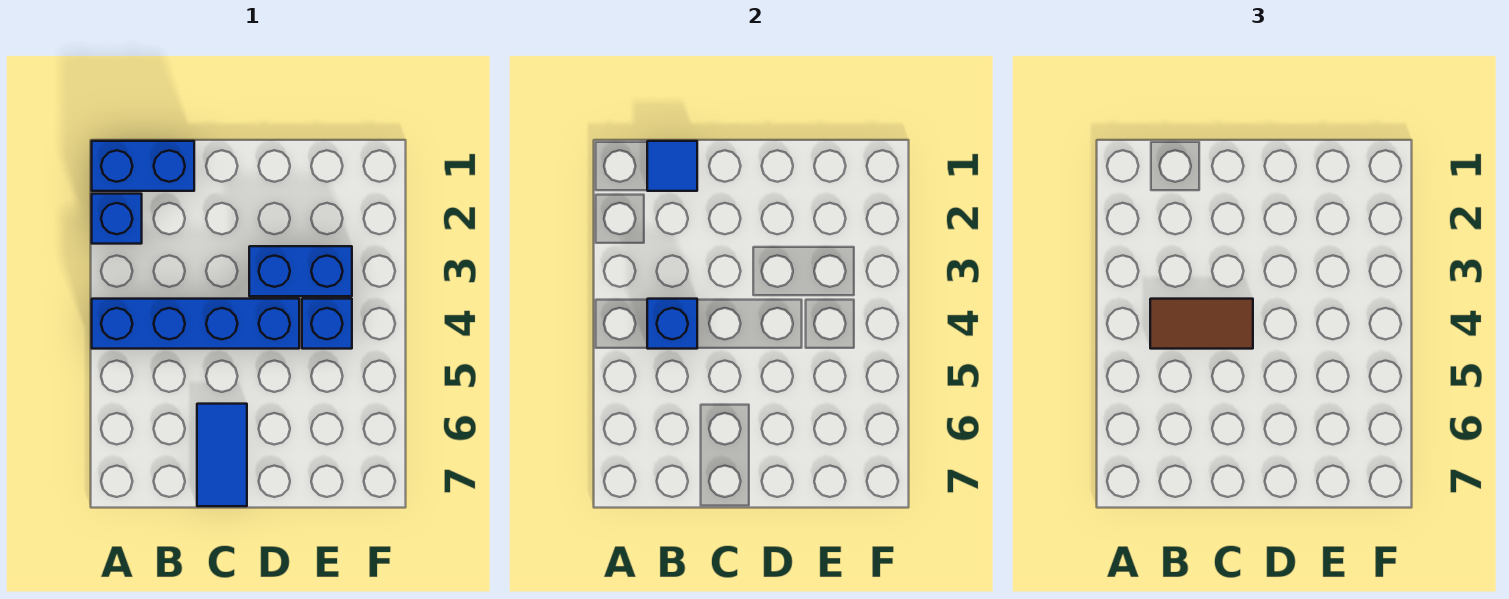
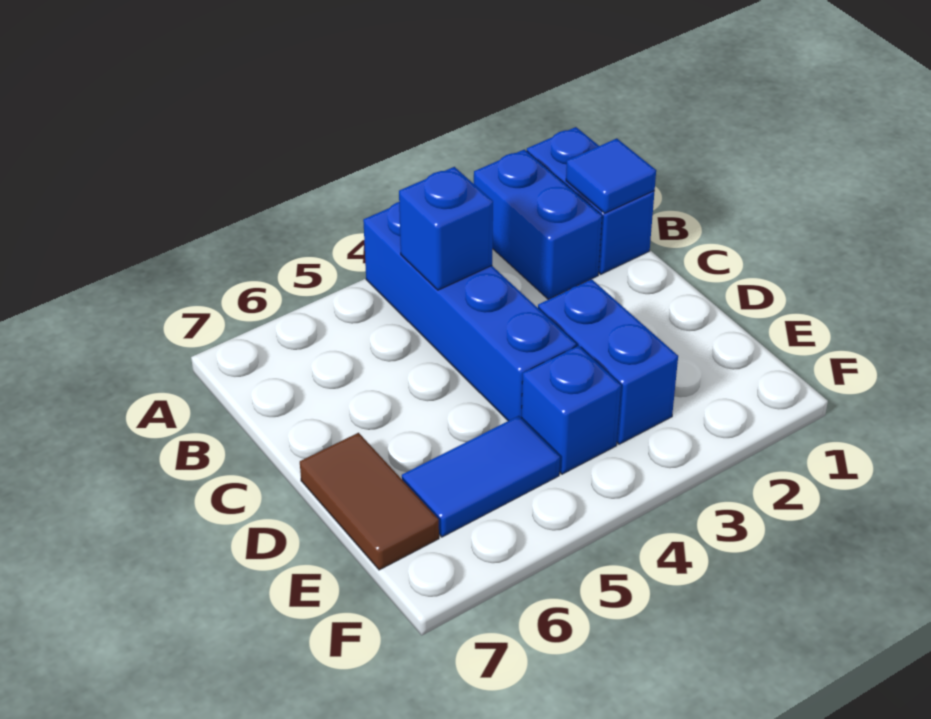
blue 1x1 brick [92,194,142,244] -> blue 1x2 brick [474,149,602,299]
brown 1x2 tile [1150,299,1253,349] -> brown 1x2 tile moved to [300,433,439,570]
blue 1x2 tile [197,404,247,506] -> blue 1x2 tile moved to [402,416,560,537]

